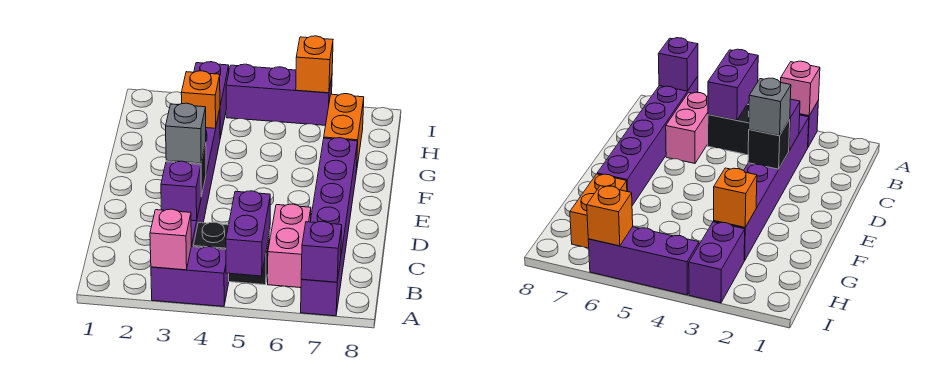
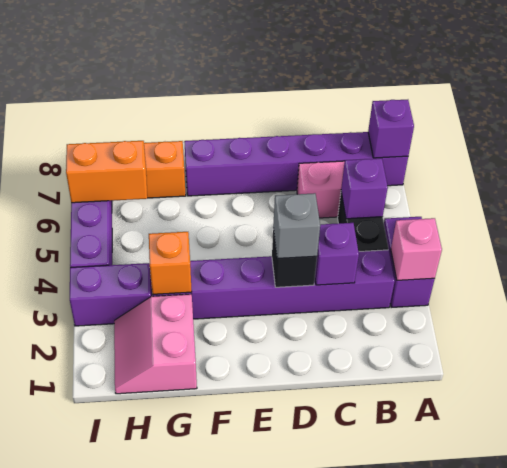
purple 1x2 brick [226,191,270,276] -> purple 1x1 brick [341,158,388,219]
none -> pink 2x2 slope [114,294,197,394]
orange 1x1 brick [296,36,333,93] -> orange 1x2 brick [66,141,147,203]

